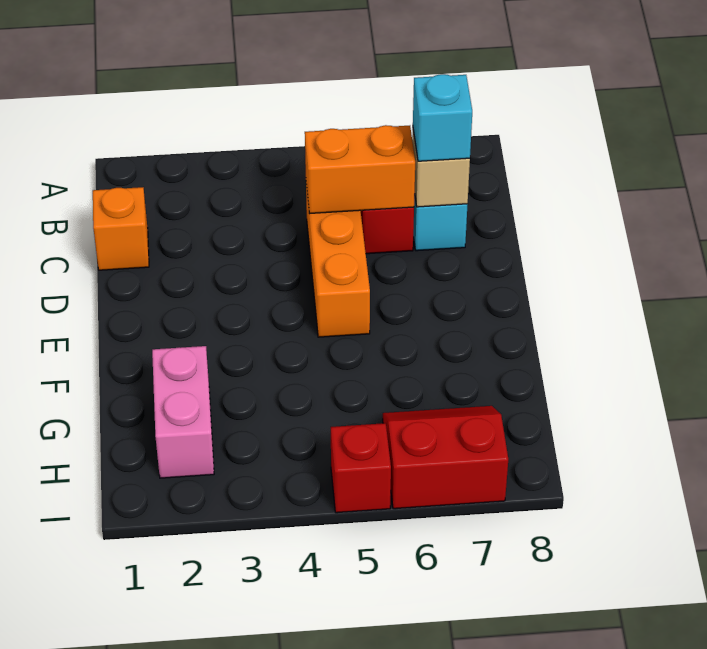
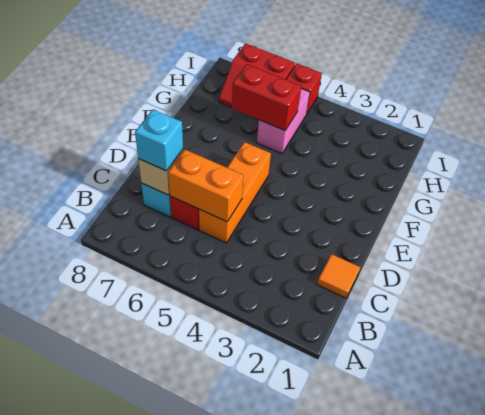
orange 1x1 brick [93,187,149,270] -> orange 1x1 tile [317,254,360,298]
pink 1x2 brick [152,346,214,478] -> pink 1x2 brick moved to [257,88,310,154]
none -> red 1x2 brick [232,64,301,130]

